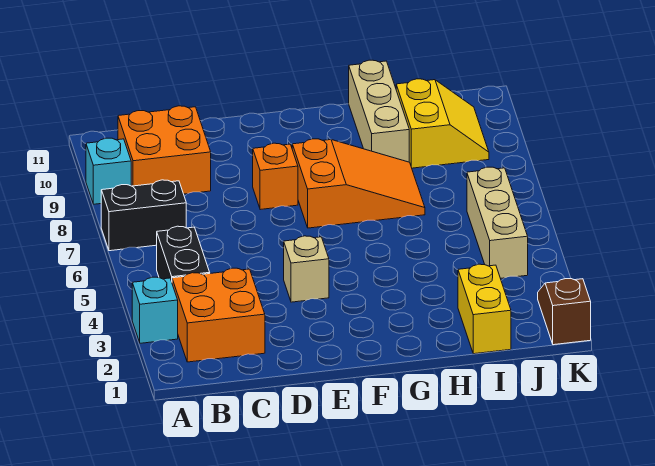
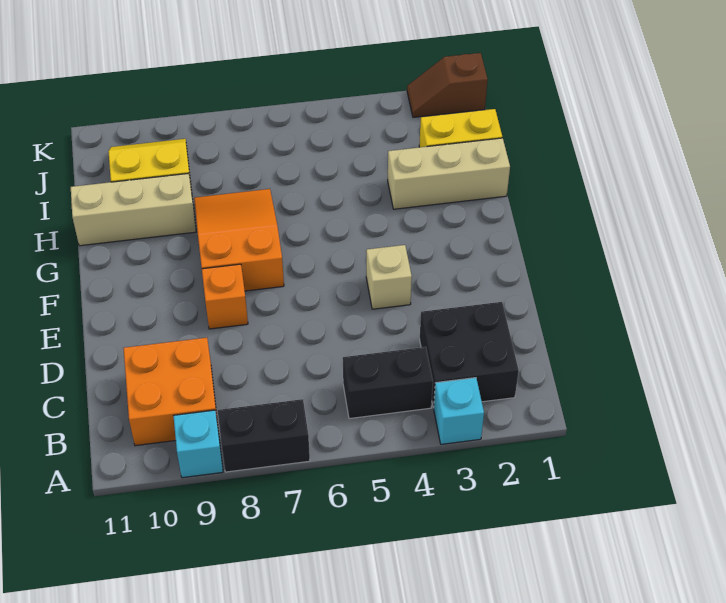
black 1x2 brick [101,180,186,251] -> black 1x2 brick turned to [218,399,310,472]
orange 2x2 brick [172,268,265,362] -> black 2x2 brick [420,302,519,408]
tan 1x3 brick [467,167,528,278] -> tan 1x3 brick moved to [388,138,510,209]

